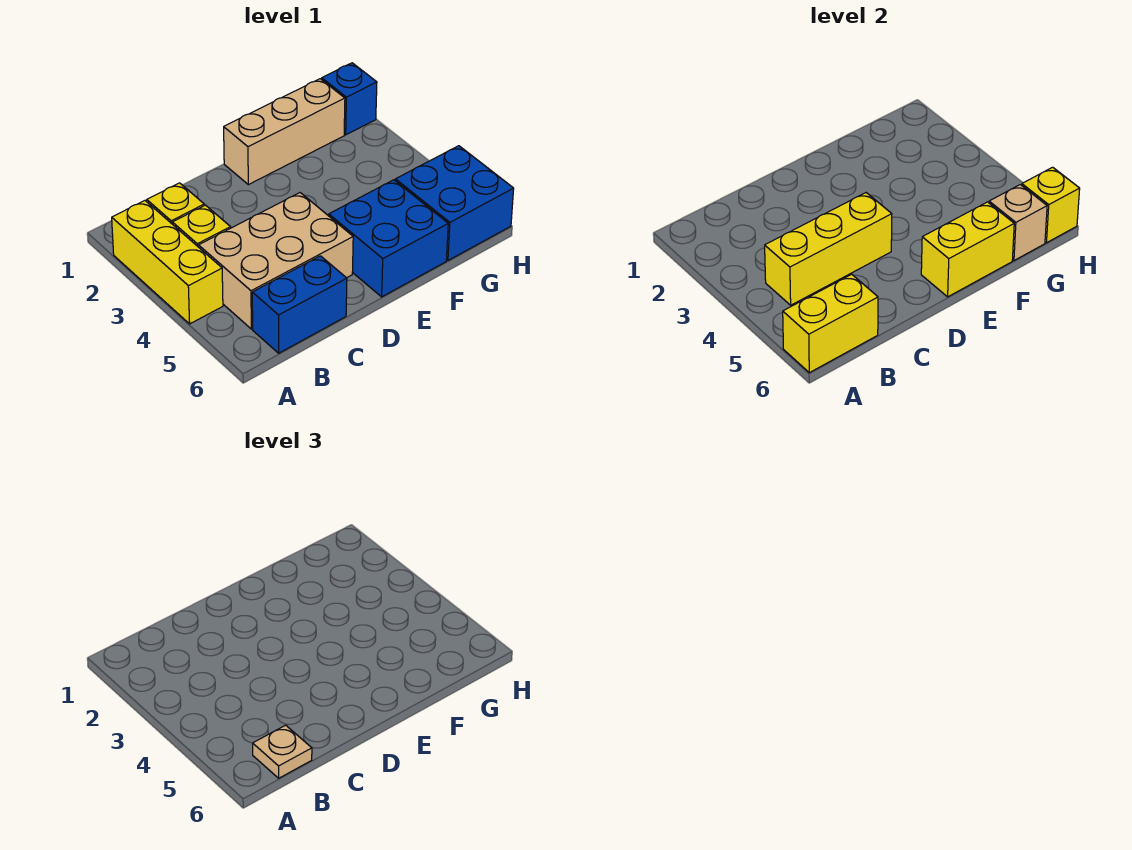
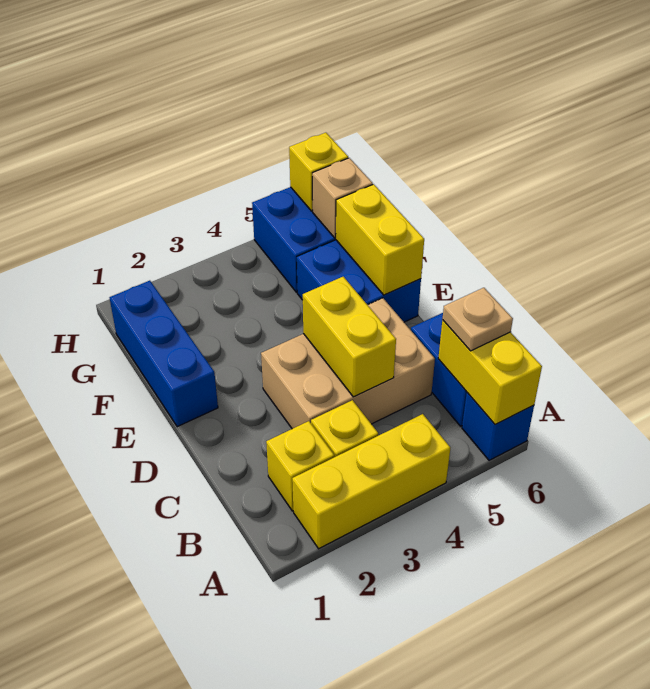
tan 2x3 brick [199,193,353,329] -> tan 2x3 brick turned to [261,298,435,429]
yellow 1x3 brick [765,193,892,305] -> yellow 1x2 brick [303,277,396,397]
tan 1x3 brick [224,79,345,185] -> blue 1x3 brick [110,281,218,427]
blue 1x1 brick [322,63,377,135] -> blue 1x1 brick moved to [462,393,534,460]

